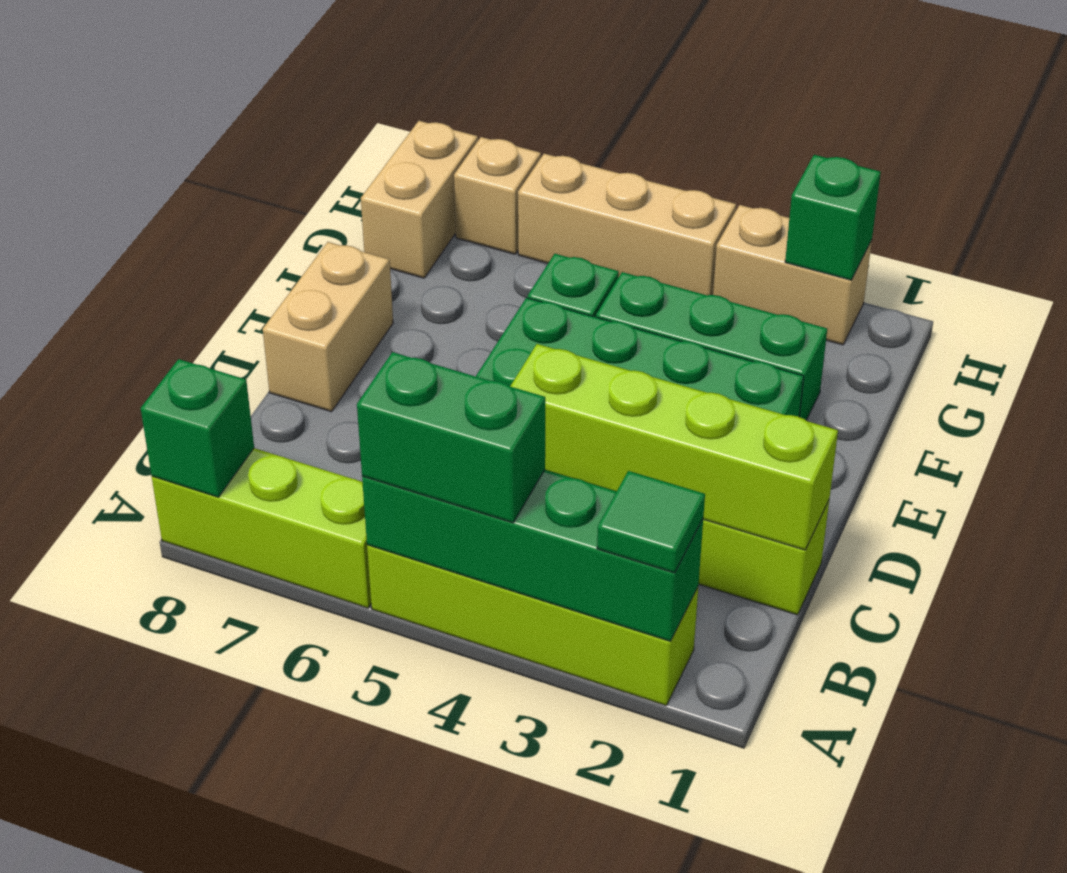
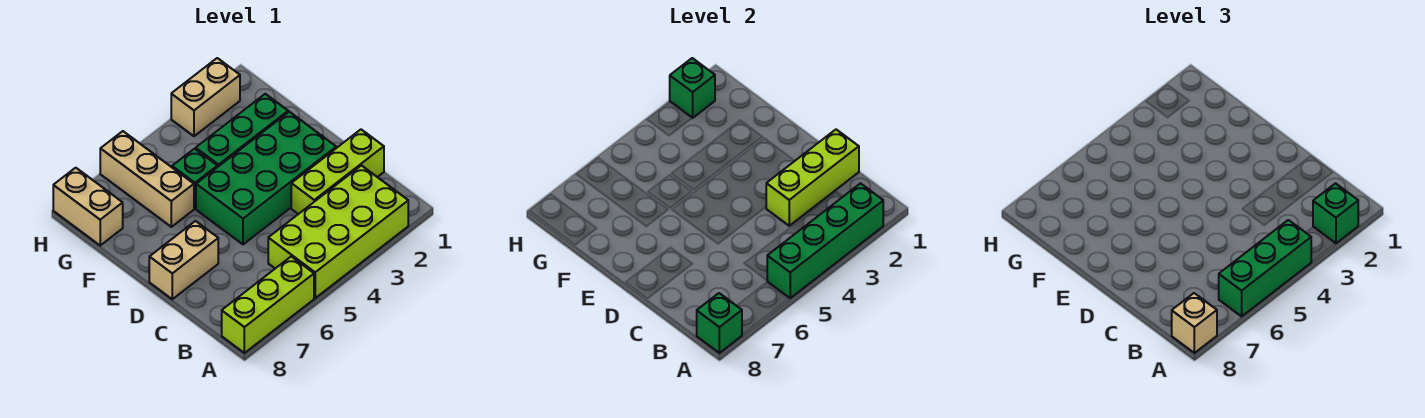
lime 1x4 brick [367,545,698,706] -> lime 2x4 brick [268,166,408,298]
green 1x1 tile [597,471,705,573] -> green 1x1 brick [1313,183,1358,243]
green 1x2 brick [357,352,545,523] -> green 1x3 brick [1219,220,1311,316]
lime 1x4 brick [510,344,838,550] -> lime 1x3 brick [766,130,859,226]
tan 1x2 brick [263,242,393,412] -> tan 1x2 brick turned to [149,221,218,299]
tan 1x3 brick [518,154,736,295] -> tan 1x3 brick turned to [100,131,194,227]
tan 1x1 brick [454,137,541,254] -> tan 1x1 brick moved to [1172,293,1217,353]

